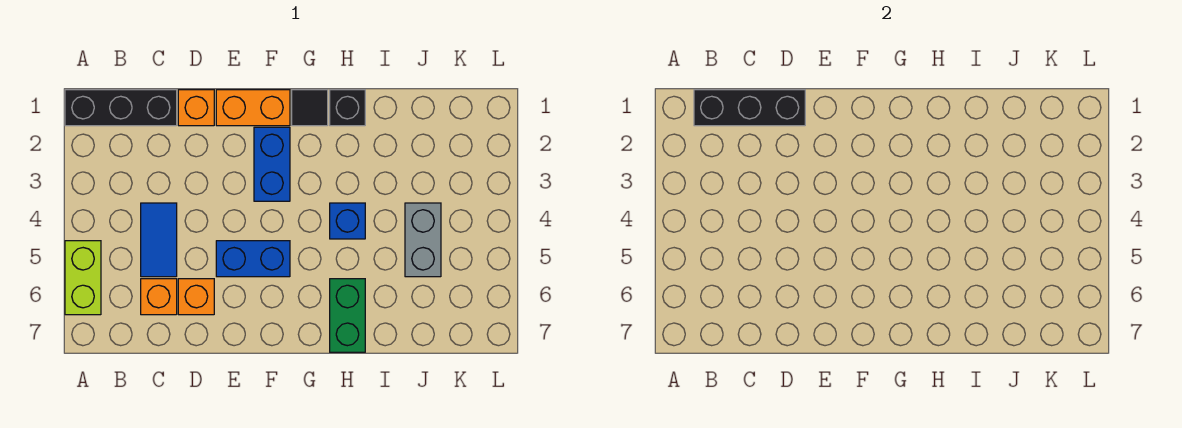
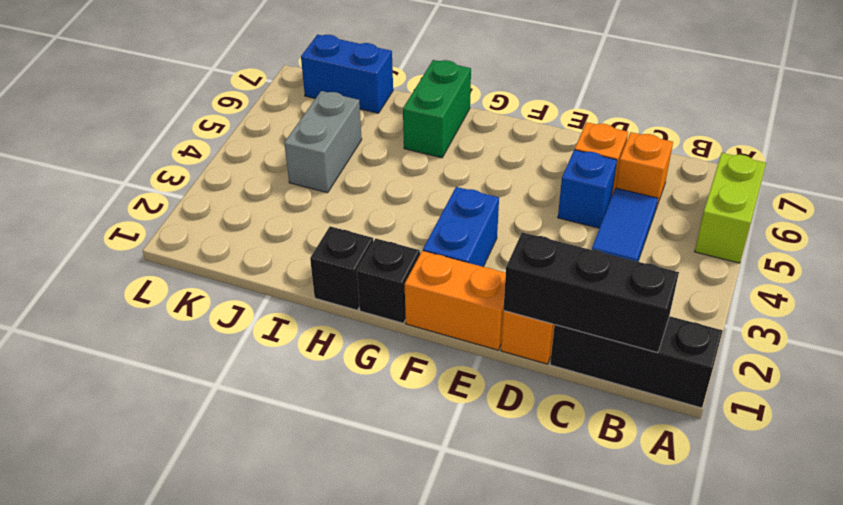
blue 1x2 brick [216,241,290,277] -> blue 1x2 brick moved to [301,35,393,113]
black 1x1 tile [292,90,328,126] -> black 1x1 brick [357,238,420,323]
blue 1x1 brick [330,203,365,239] -> blue 1x1 brick moved to [558,150,617,228]

